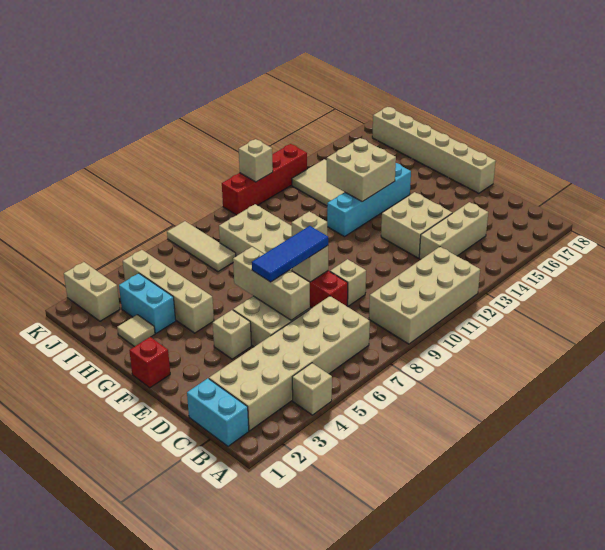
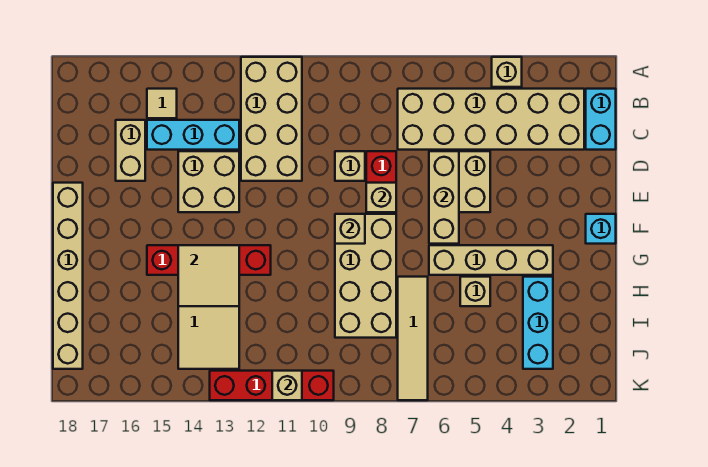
tan 2x4 brick [369,247,480,344] -> tan 2x4 brick turned to [241,57,302,181]
tan 1x3 brick [419,202,488,260] -> cyan 1x3 brick [147,120,239,150]
tan 1x1 brick [213,310,251,359] -> tan 1x1 brick moved to [460,277,490,306]
blue 1x3 tile [252,226,328,282] -> none
red 1x1 brick [129,337,170,388] -> cyan 1x1 brick [586,214,616,244]
tan 1x4 brick [123,250,214,333] -> tan 1x4 brick turned to [429,245,553,275]
cyan 1x4 brick [327,163,411,237] -> red 1x4 brick [147,245,271,275]
tan 2x2 brick [327,138,396,202] -> tan 2x2 tile [178,245,239,306]
tan 1x1 tile [117,315,155,347] -> tan 1x1 tile moved to [147,89,177,118]
cyan 1x2 brick [119,273,176,333] -> cyan 1x3 brick [523,277,553,369]
tan 1x3 tile [167,221,236,272] -> tan 1x4 tile [398,277,428,400]
tan 1x2 brick [64,262,120,321] -> tan 1x2 brick moved to [116,120,145,181]

